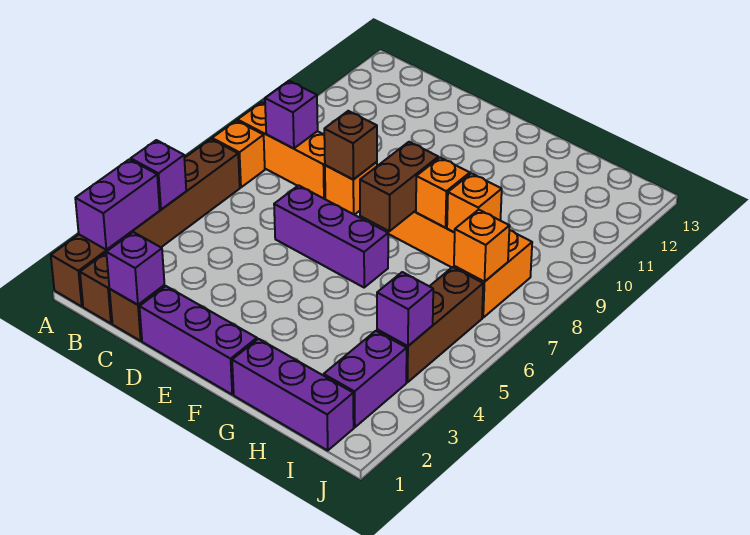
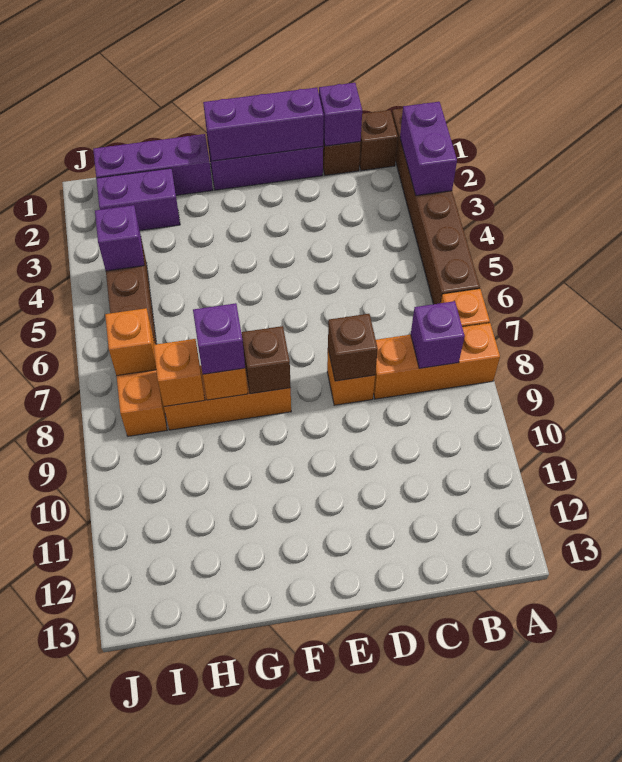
purple 1x1 brick [131,140,186,210] -> purple 1x1 brick moved to [193,303,245,374]
purple 1x3 brick [274,185,388,287] -> purple 1x3 brick moved to [203,88,324,161]
brown 1x2 brick [360,142,438,231] -> brown 1x1 brick [241,326,291,394]
purple 1x2 brick [324,331,407,427] -> purple 1x2 brick turned to [96,168,180,231]

